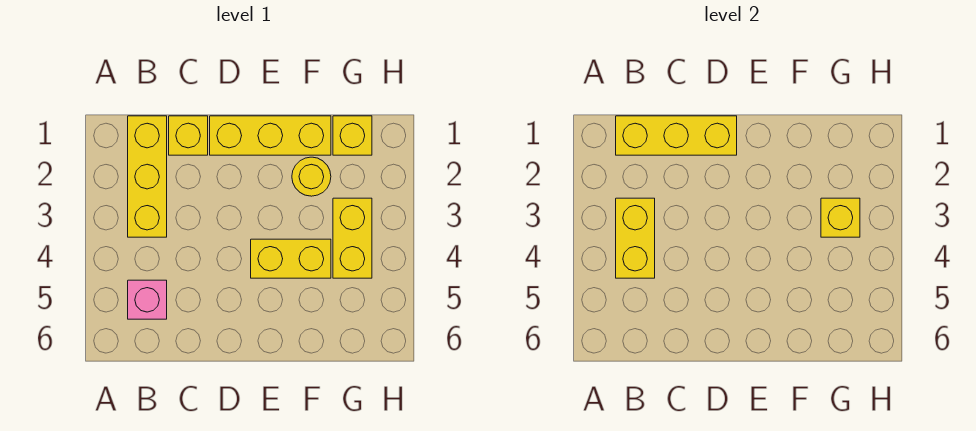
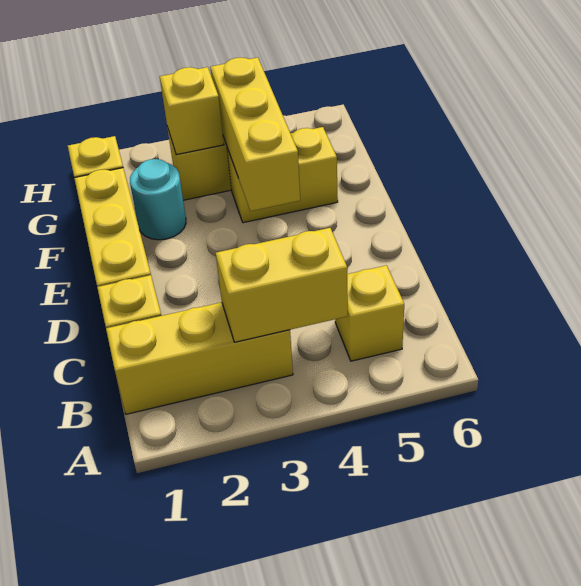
yellow 1x3 brick [616,116,737,155] -> yellow 1x3 brick moved to [210,57,300,211]
pink 1x1 brick [128,280,167,319] -> yellow 1x1 brick [335,265,404,361]
yellow 1x2 brick [251,239,331,278] -> yellow 1x2 brick turned to [227,127,338,223]
yellow 1x1 round brick [292,157,331,196] -> cyan 1x1 round brick [130,159,186,240]

